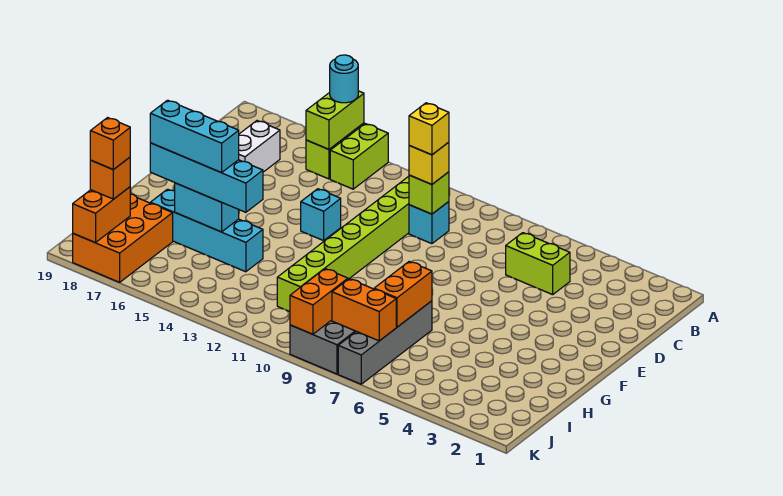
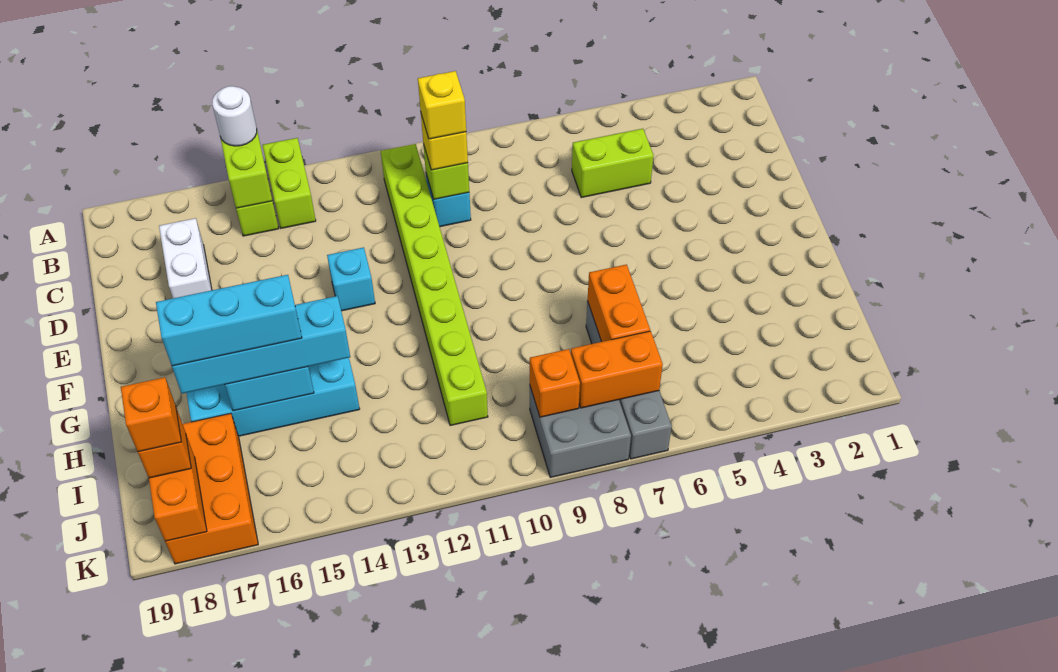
cyan 1x1 round brick [330,55,358,103] -> white 1x1 round brick [212,86,257,146]
orange 1x2 brick [290,269,348,334] -> orange 1x1 brick [530,349,580,417]

